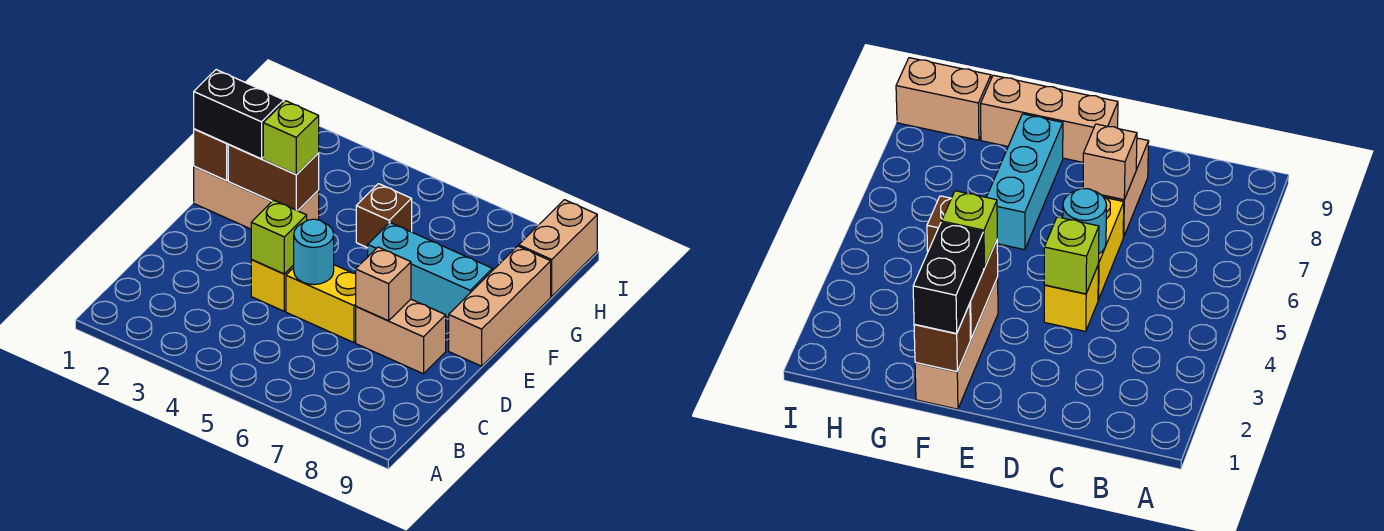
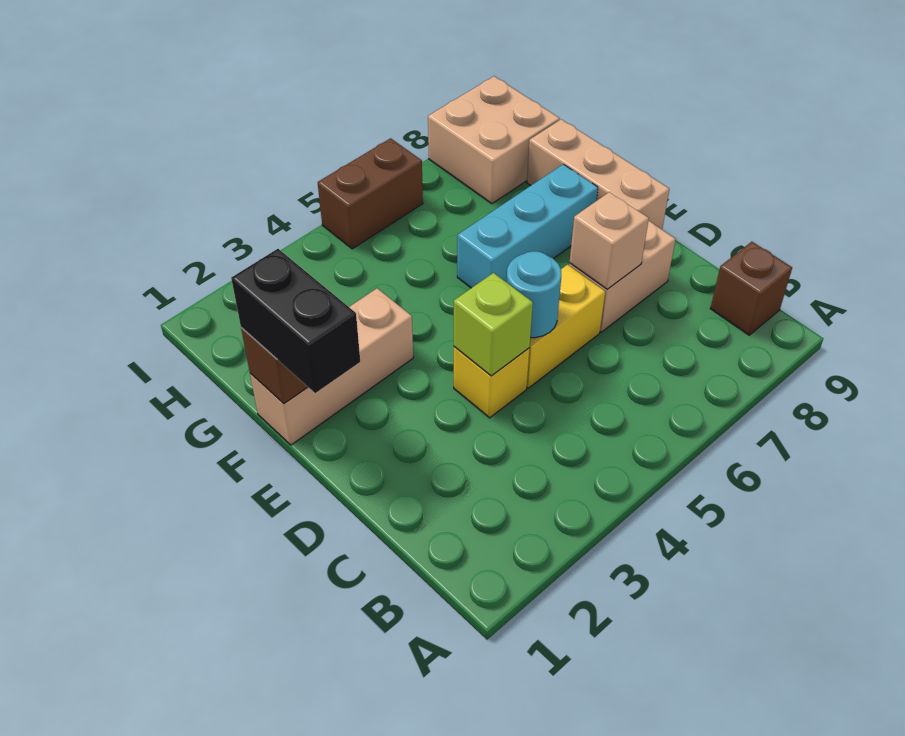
black 1x2 brick [194,70,284,159] -> black 1x2 brick turned to [231,249,360,393]
brown 1x2 brick [228,145,319,211] -> brown 1x2 brick moved to [318,138,423,249]
lime 1x1 brick [263,101,319,175] -> none
brown 1x1 brick [356,184,412,248] -> brown 1x1 brick moved to [710,242,792,335]
tan 1x2 brick [519,200,597,296] -> tan 2x2 brick [428,76,560,204]

